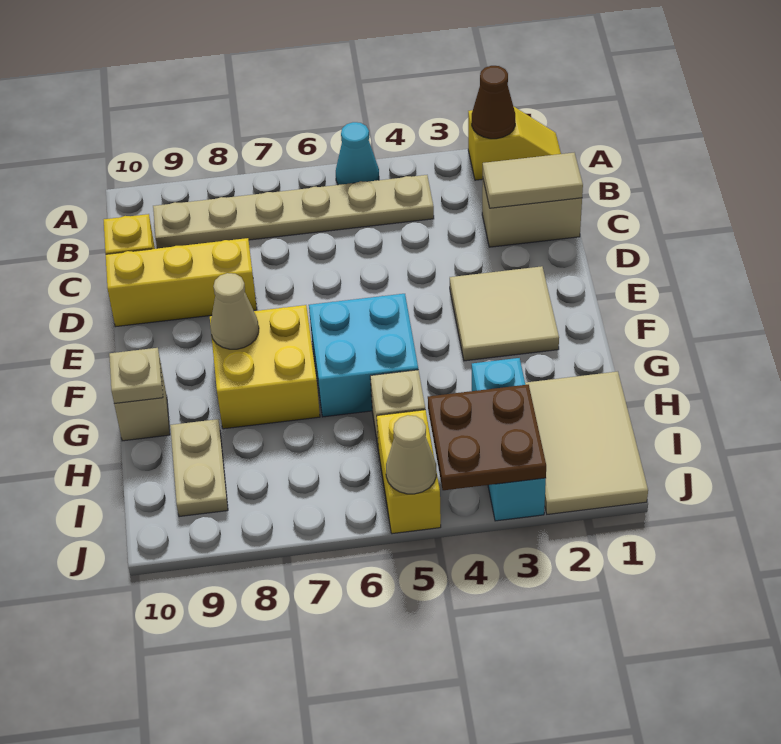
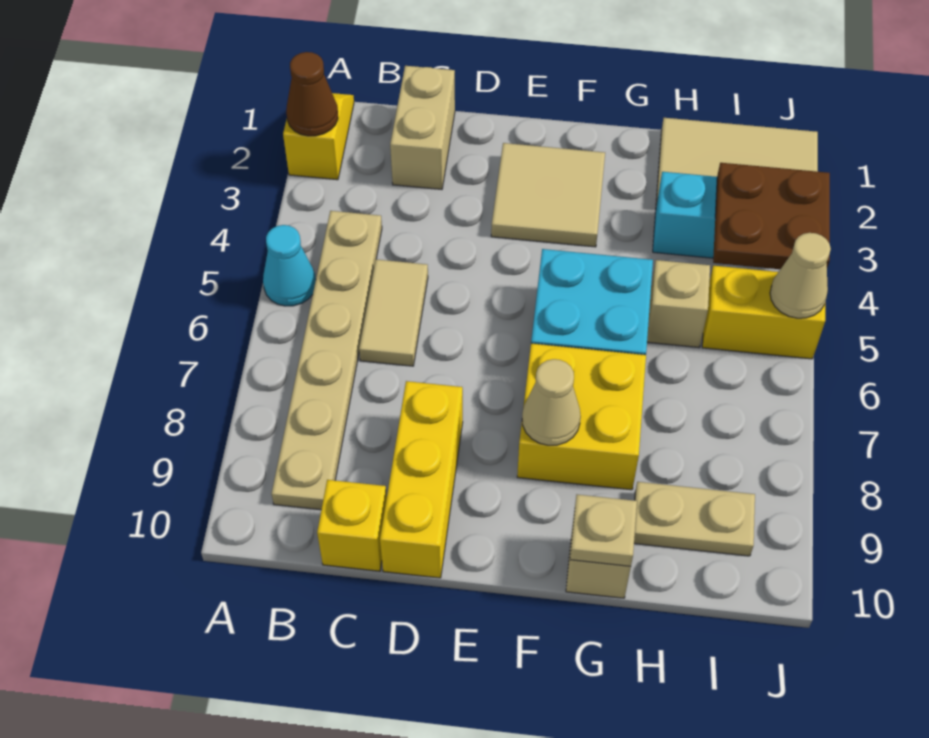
tan 1x2 tile [483,153,583,208] -> tan 1x2 tile moved to [359,259,428,366]

